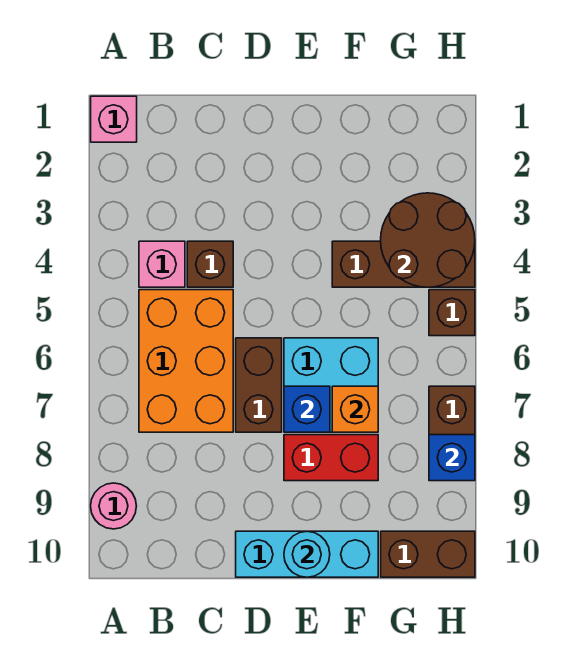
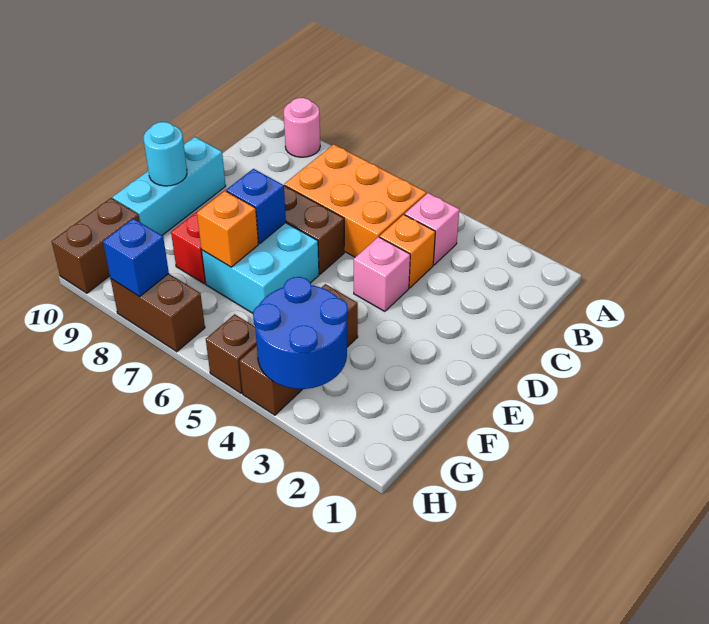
pink 1x1 brick [91,96,137,142] -> pink 1x1 brick moved to [354,237,410,311]
brown 1x1 brick [187,241,233,287] -> orange 1x1 brick [380,215,435,288]
brown 2x2 round brick [381,193,475,287] -> blue 2x2 round brick [253,277,348,389]

